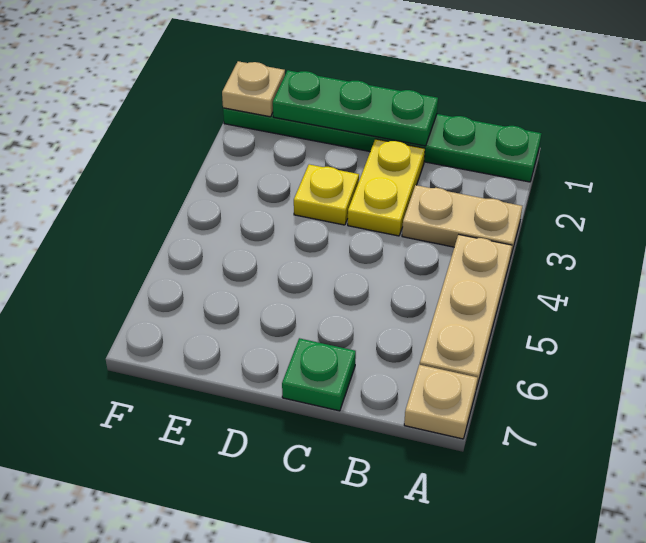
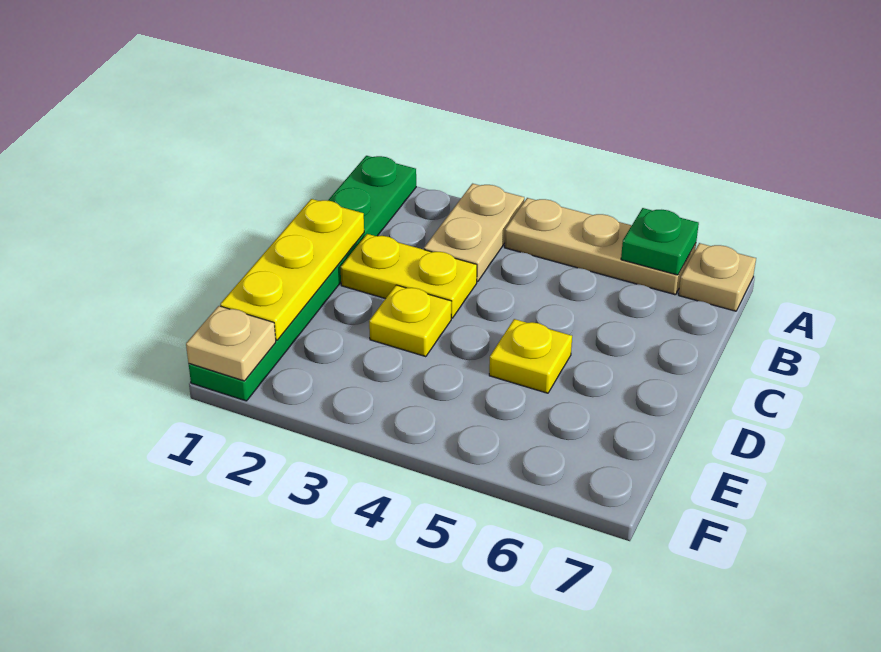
green 1x3 plate [273,70,438,146] -> yellow 1x3 plate [220,199,364,340]
green 1x1 plate [282,338,356,411] -> green 1x1 plate moved to [621,208,699,275]
none -> yellow 1x1 plate [489,319,572,393]

